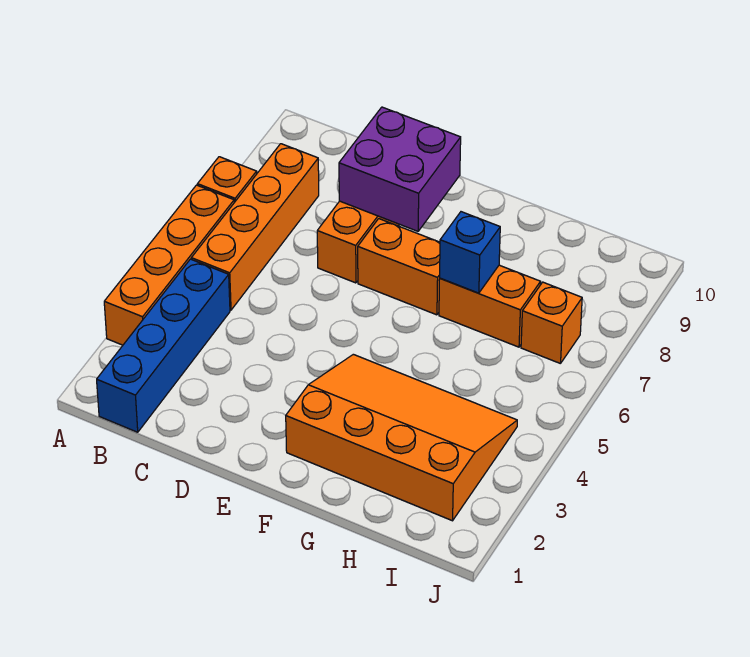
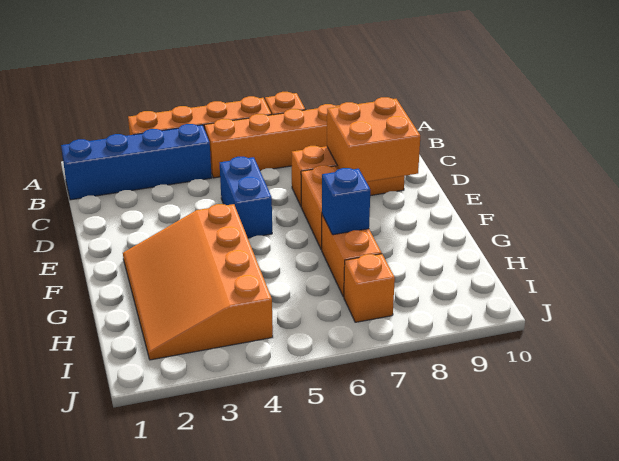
none -> blue 1x2 brick [220,157,272,238]
purple 2x2 brick [339,107,461,231] -> orange 2x2 brick [327,97,420,182]
orange 3x4 slope [286,354,517,521] -> orange 3x4 slope turned to [123,204,273,360]

